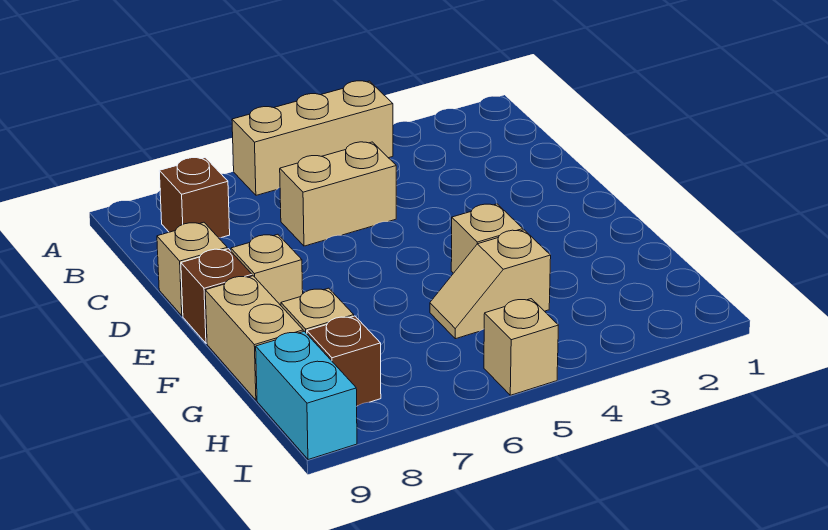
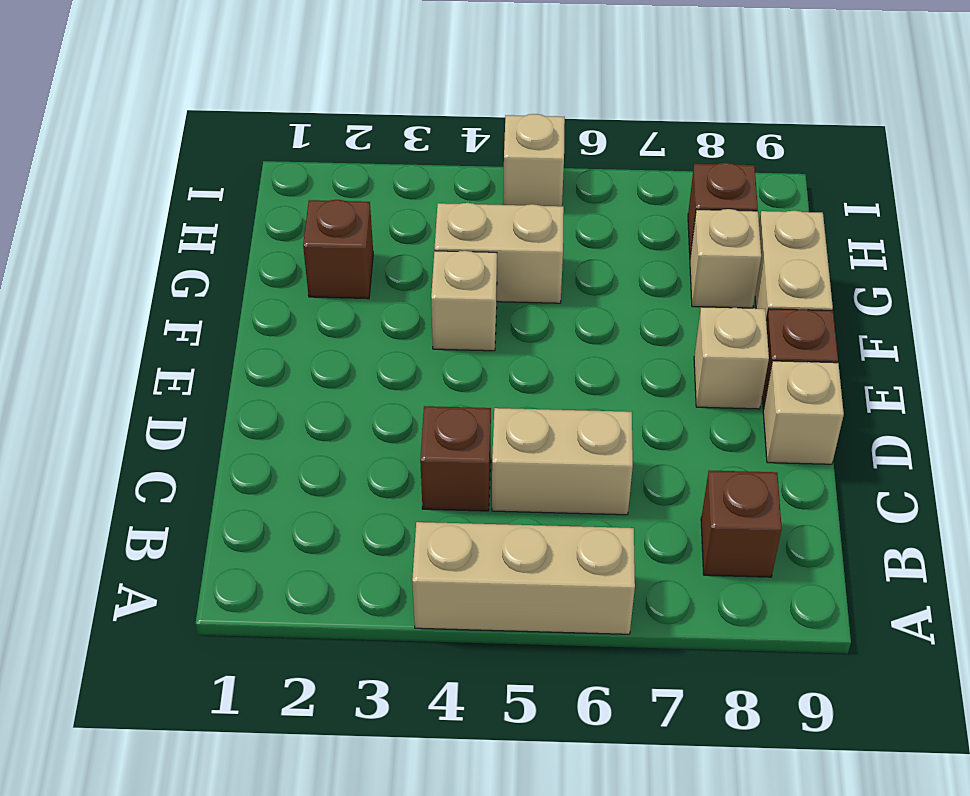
none -> brown 1x1 brick [420,406,491,511]
none -> brown 1x1 brick [303,200,373,299]
tan 1x2 slope [430,230,551,339] -> tan 1x2 brick [435,203,564,303]
cyan 1x2 brick [256,331,357,460] -> none

